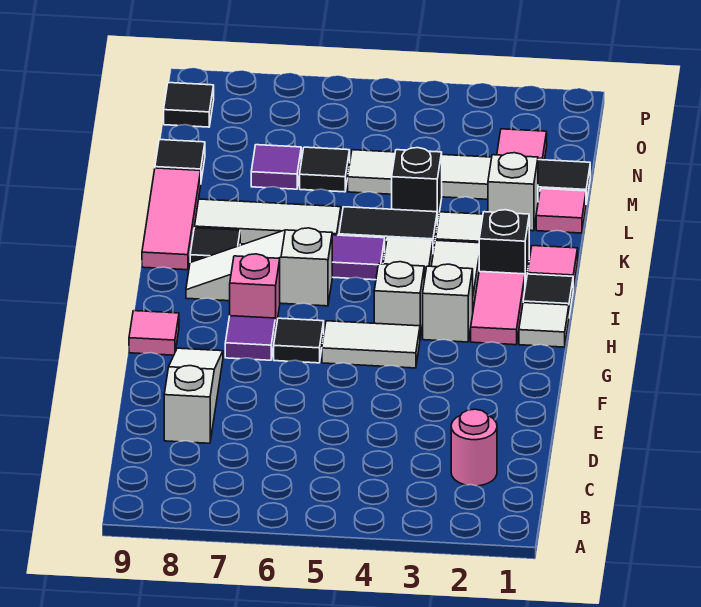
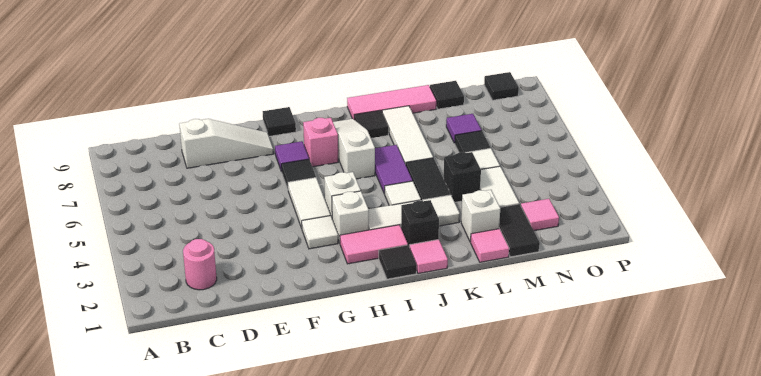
pink 1x1 tile [129,311,179,355] -> black 1x1 tile [263,107,296,136]
white 1x1 tile [519,303,569,347] -> white 1x1 tile moved to [302,216,338,249]

